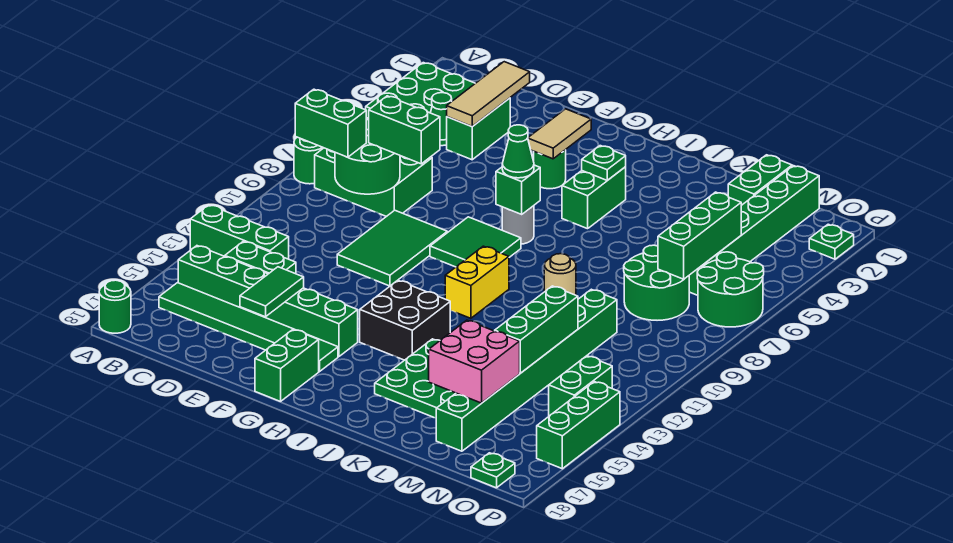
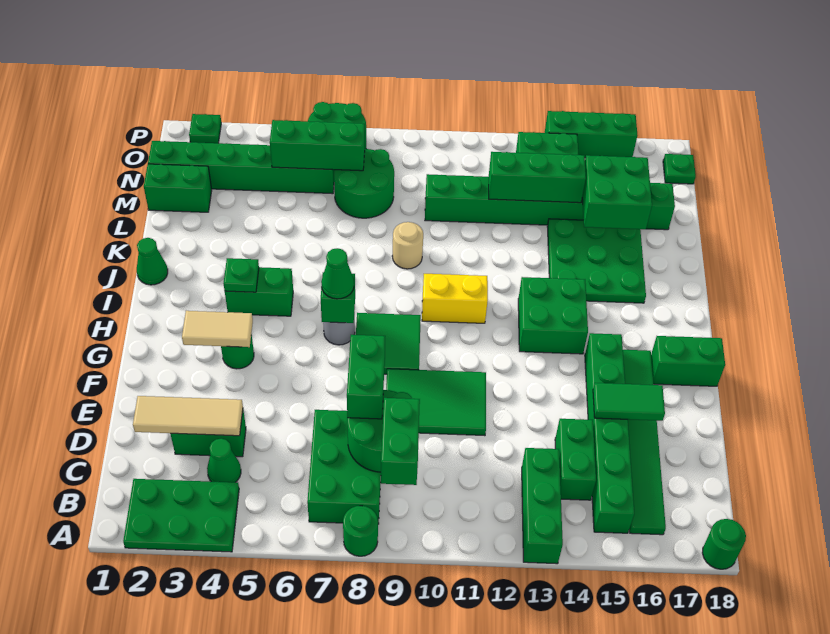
black 2x2 brick [360,280,450,360] -> green 2x2 brick [518,277,588,354]
none -> green 1x1 cone [137,238,168,285]
pink 2x2 brick [429,320,520,403] -> green 2x2 brick [582,155,652,229]

